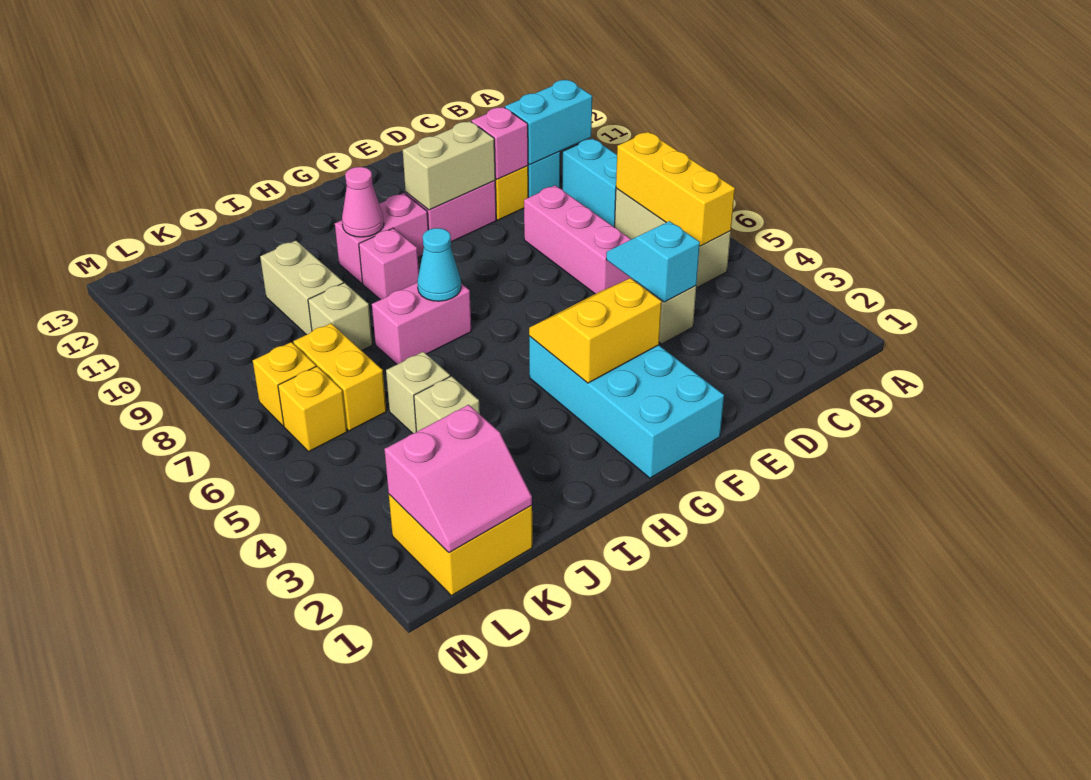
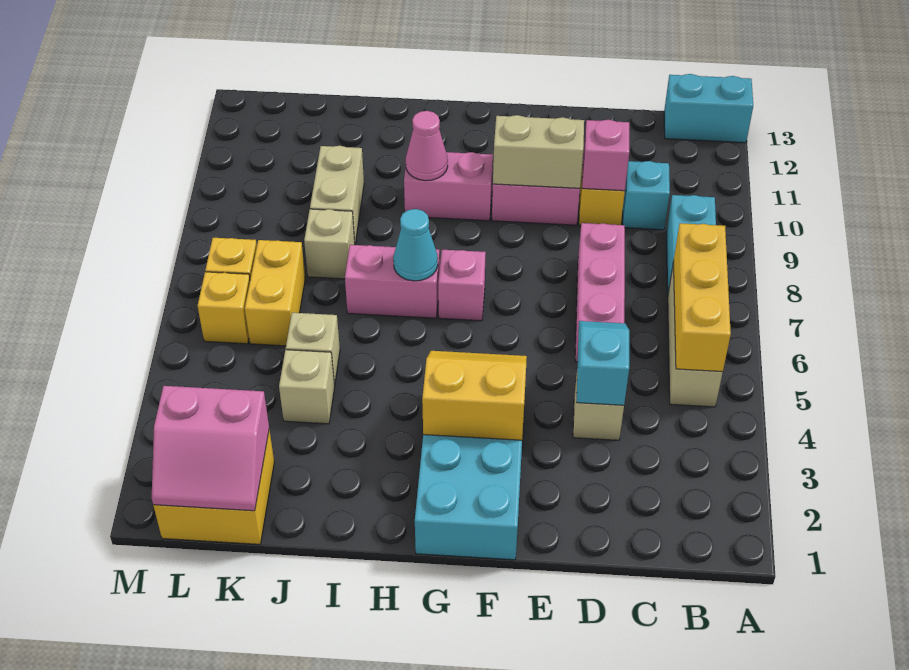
cyan 1x2 brick [505,80,592,165] -> cyan 1x2 brick moved to [664,74,753,143]
pink 1x1 brick [359,228,419,300] -> pink 1x1 brick moved to [438,250,486,321]

